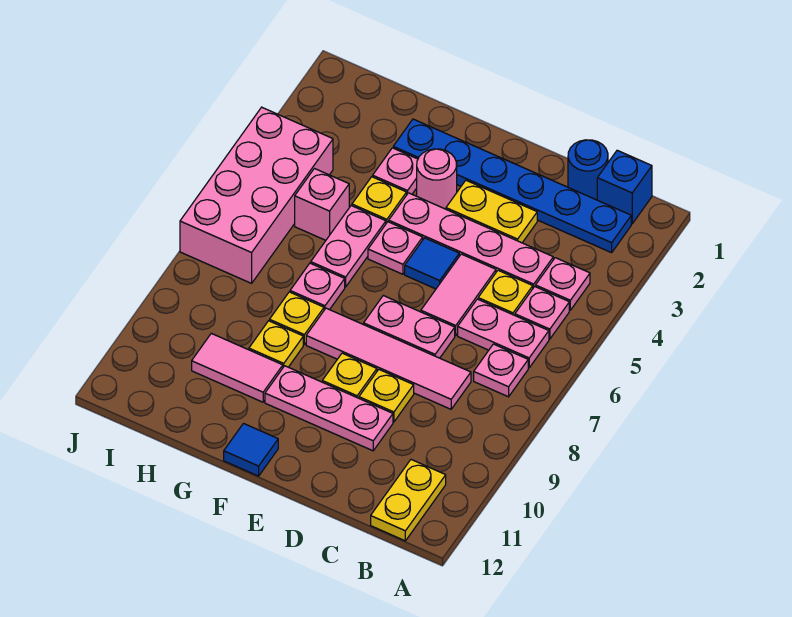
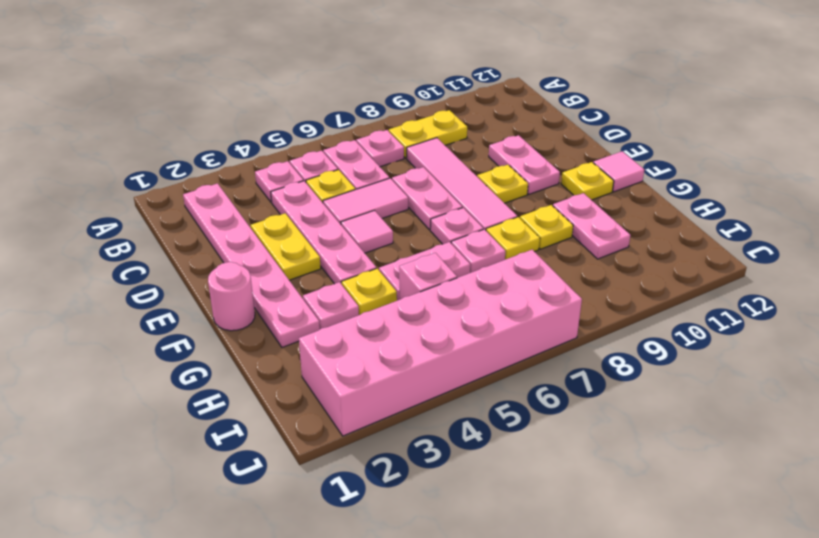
blue 1x1 brick [597,150,652,224] -> none
blue 1x6 plate [393,119,631,253] -> pink 1x6 plate [183,183,320,347]
yellow 1x2 plate [371,460,446,541] -> yellow 1x2 plate moved to [389,110,467,158]
blue 1x1 round brick [568,140,608,200] -> none
yellow 1x1 plate [359,370,414,422] -> yellow 1x1 plate moved to [561,162,614,200]
pink 1x3 plate [265,366,393,451] -> pink 1x2 plate [489,135,560,194]
blue 1x1 tile [405,238,459,289] -> pink 1x1 tile [341,210,393,253]
pink 1x1 round brick [417,149,457,209] -> pink 1x1 round brick moved to [208,262,255,331]
pink 1x1 plate [368,222,423,274] -> pink 1x1 plate moved to [430,208,483,244]
blue 1x1 tile [224,424,278,476] -> pink 1x1 tile [593,151,644,192]
pink 1x2 tile [192,333,283,402] -> pink 1x2 plate [553,193,630,259]
pink 2x4 brick [180,107,333,283] -> pink 2x6 brick [299,250,582,436]

